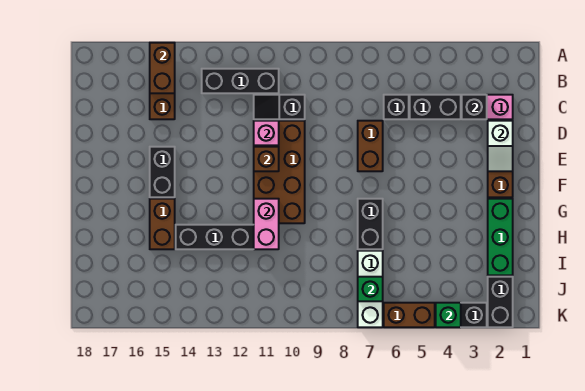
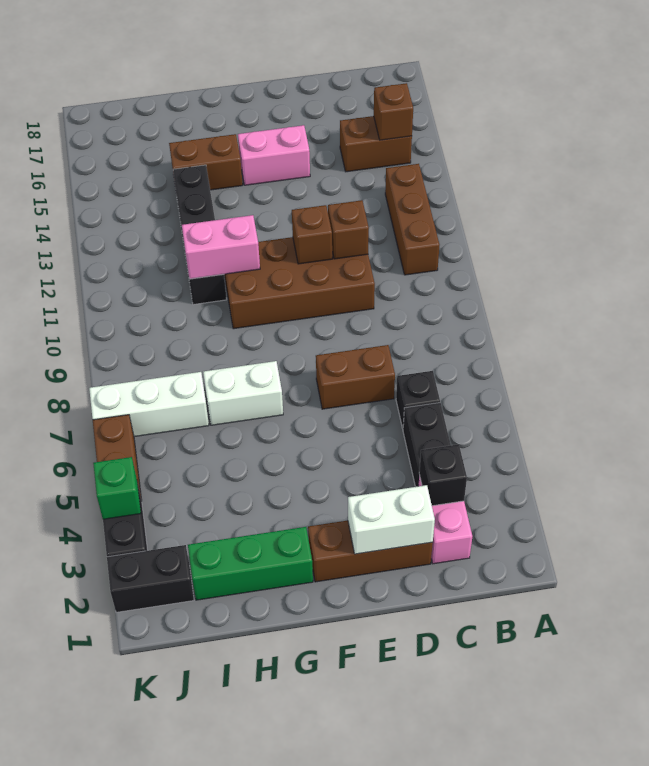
brown 1x2 brick [150,43,175,93] -> brown 1x1 brick [374,83,413,140]
black 1x3 brick [202,69,279,93] -> brown 1x3 brick [385,164,439,275]
black 1x2 slope [254,95,305,119] -> none
white 1x2 slope [488,121,513,171] -> white 1x2 brick [348,485,435,554]
pink 1x1 brick [254,121,279,145] -> brown 1x1 brick [328,200,369,259]
black 1x2 brick [150,147,175,197] -> pink 1x2 brick [238,125,310,185]
black 1x2 brick [358,199,383,249] -> white 1x2 brick [203,361,283,425]
green 1x1 brick [358,277,383,301] -> none

